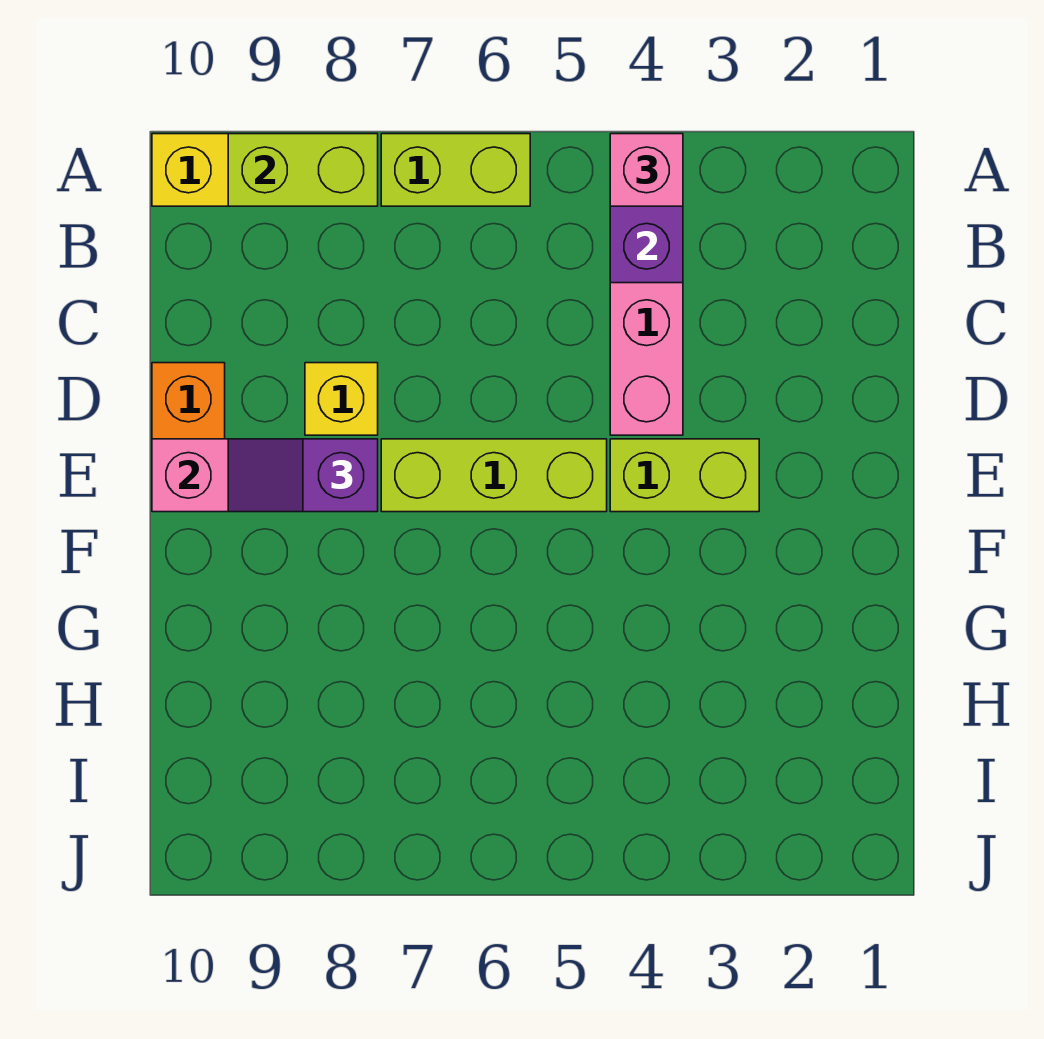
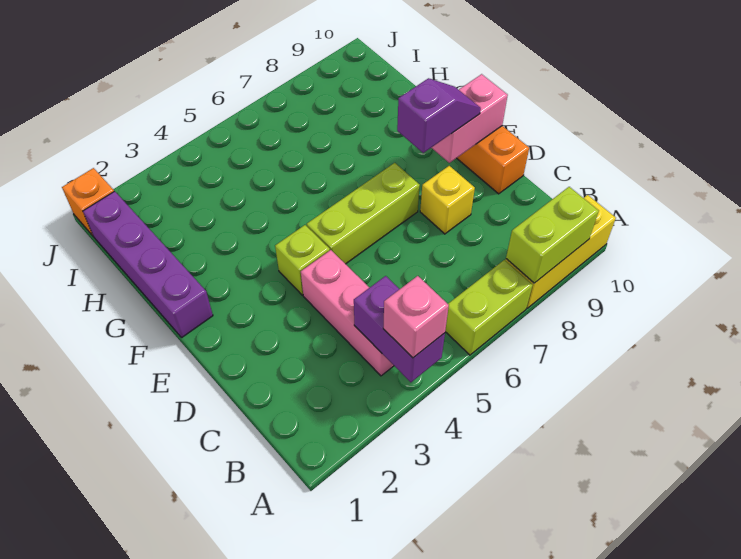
lime 1x2 brick [610,439,759,512] -> lime 1x1 brick [275,225,330,295]
none -> purple 1x4 brick [83,191,213,338]
none -> orange 1x1 brick [62,168,114,237]

